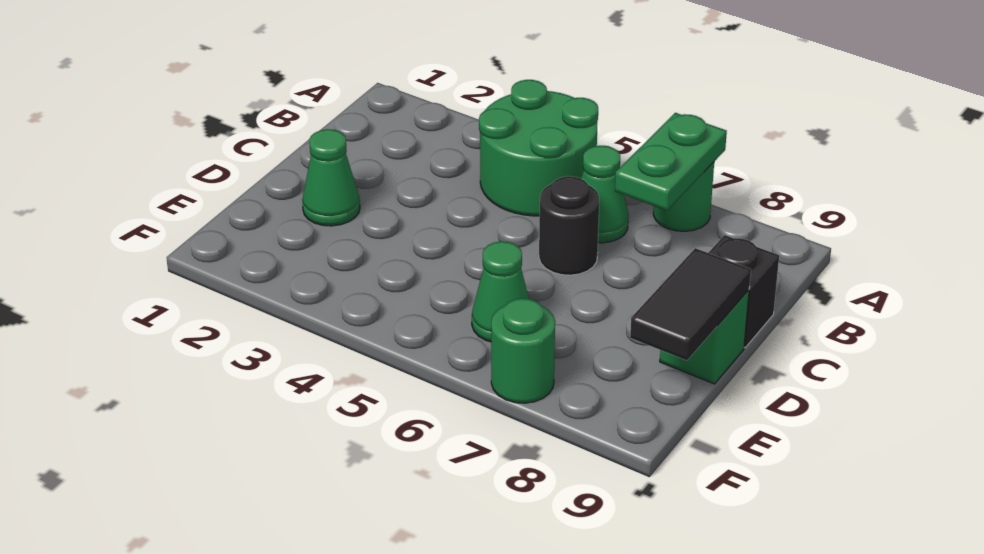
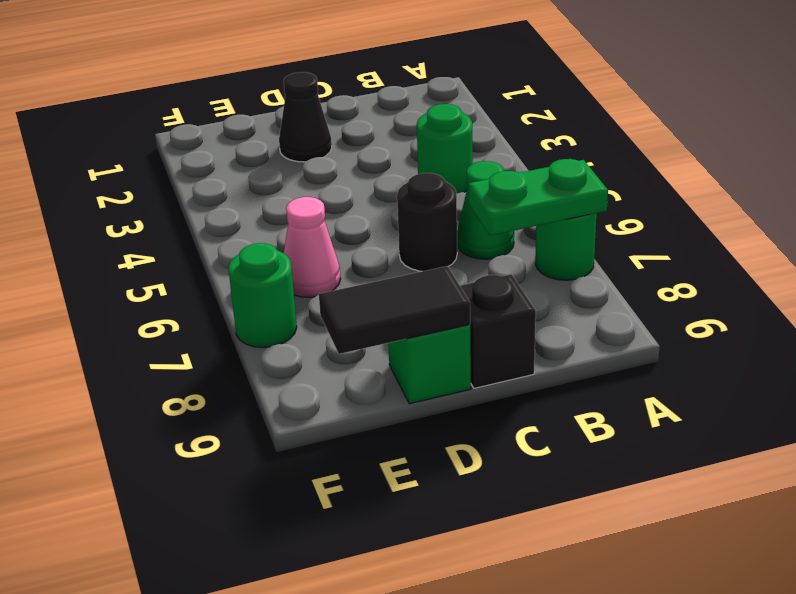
green 2x2 round brick [479,80,598,216] -> green 1x1 round brick [417,104,473,193]
green 1x1 cone [302,129,360,226] -> black 1x1 cone [279,72,332,162]
green 1x1 cone [472,241,529,342] -> pink 1x1 cone [284,197,340,297]

